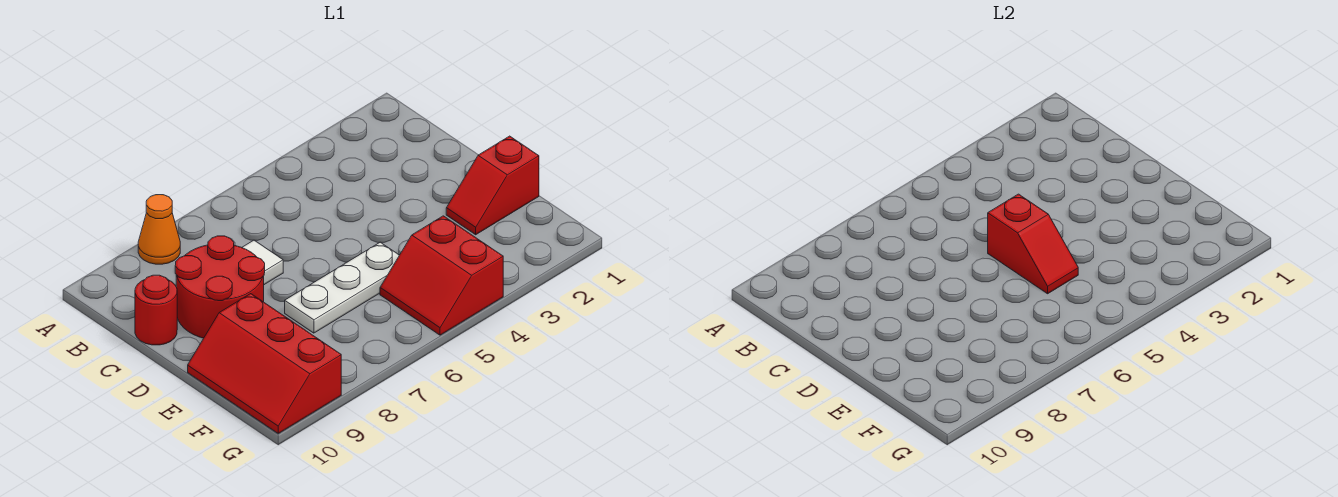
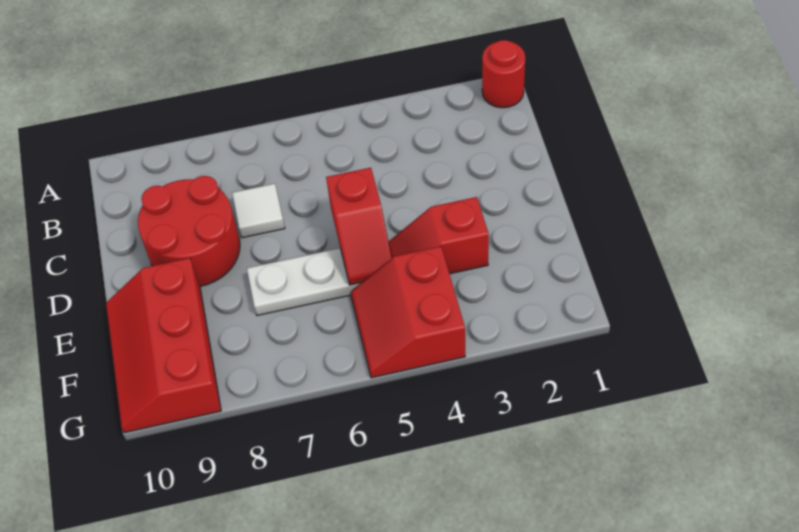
orange 1x1 cone [138,195,180,264] -> none
red 1x1 round brick [135,275,177,345] -> red 1x1 round brick moved to [482,40,525,108]
red 1x2 slope [446,136,539,235] -> red 1x2 slope moved to [389,197,489,274]

